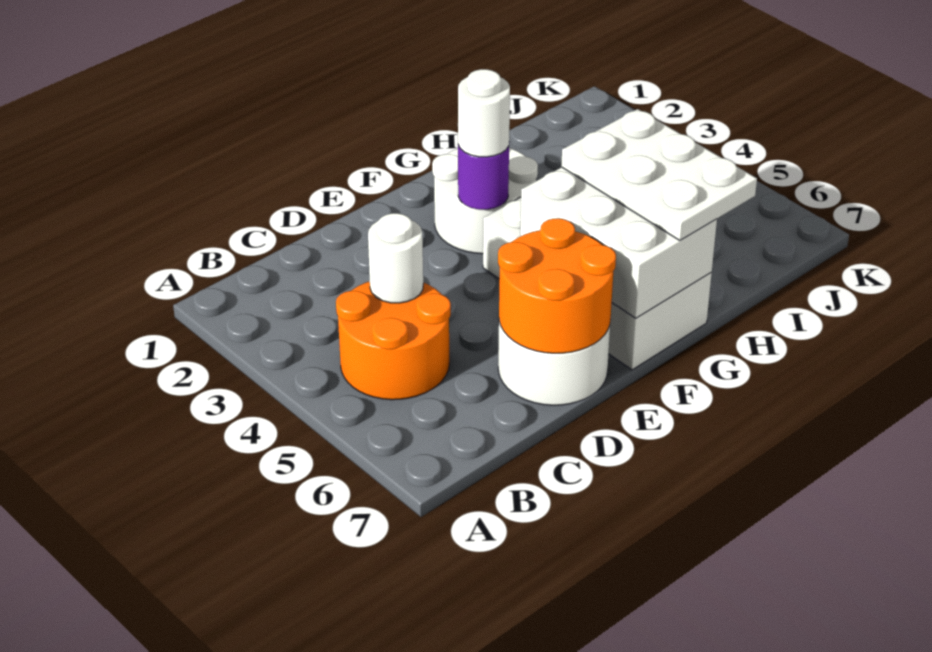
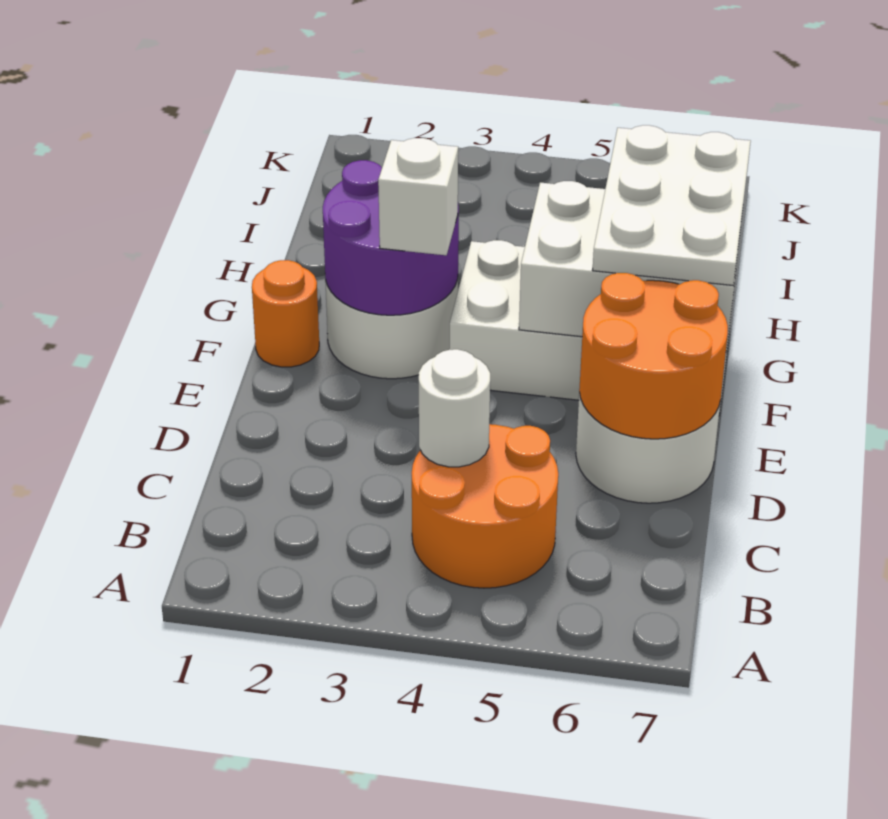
none -> orange 1x1 round brick [252,260,319,367]
purple 1x1 round brick [458,145,509,210] -> purple 2x2 round brick [323,160,459,315]
white 1x1 round brick [458,69,510,157] -> white 1x1 brick [378,138,458,255]
white 2x3 plate [561,109,757,240] -> white 2x3 plate turned to [593,125,751,285]

